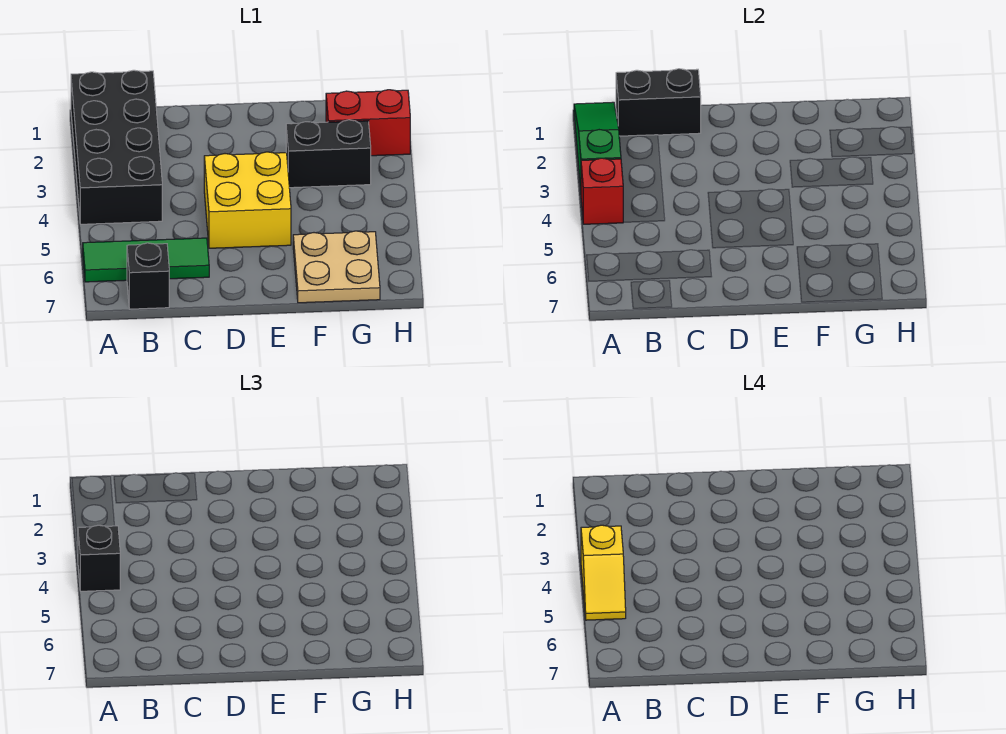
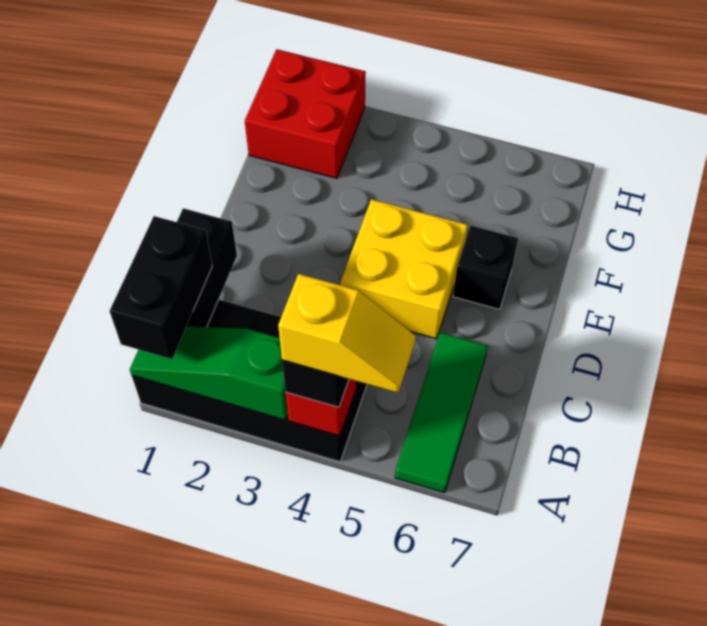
black 1x1 brick [127,243,169,309] -> black 1x1 brick moved to [453,226,518,309]
black 1x2 brick [286,120,371,188] -> black 1x2 brick moved to [110,216,212,359]
tan 2x2 plate [293,231,380,303] -> none
red 1x2 brick [326,90,410,156] -> red 2x2 brick [245,49,366,178]

